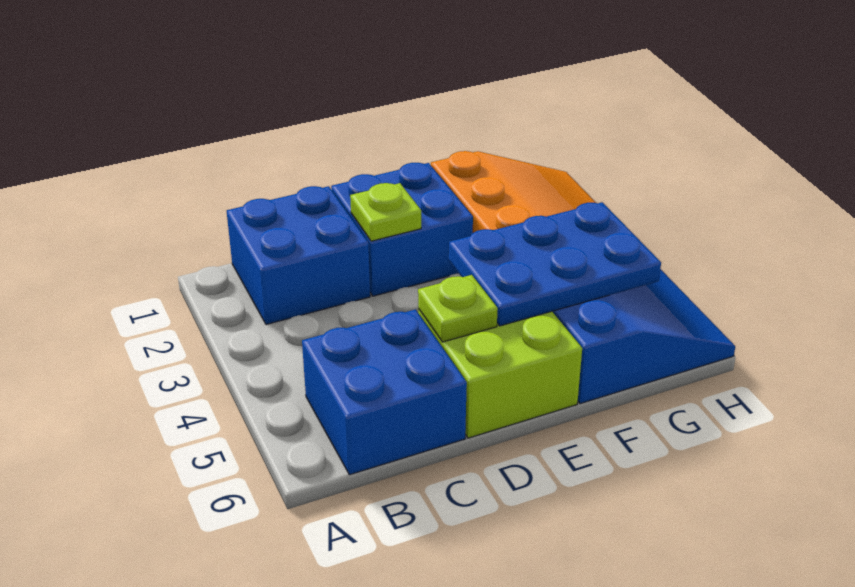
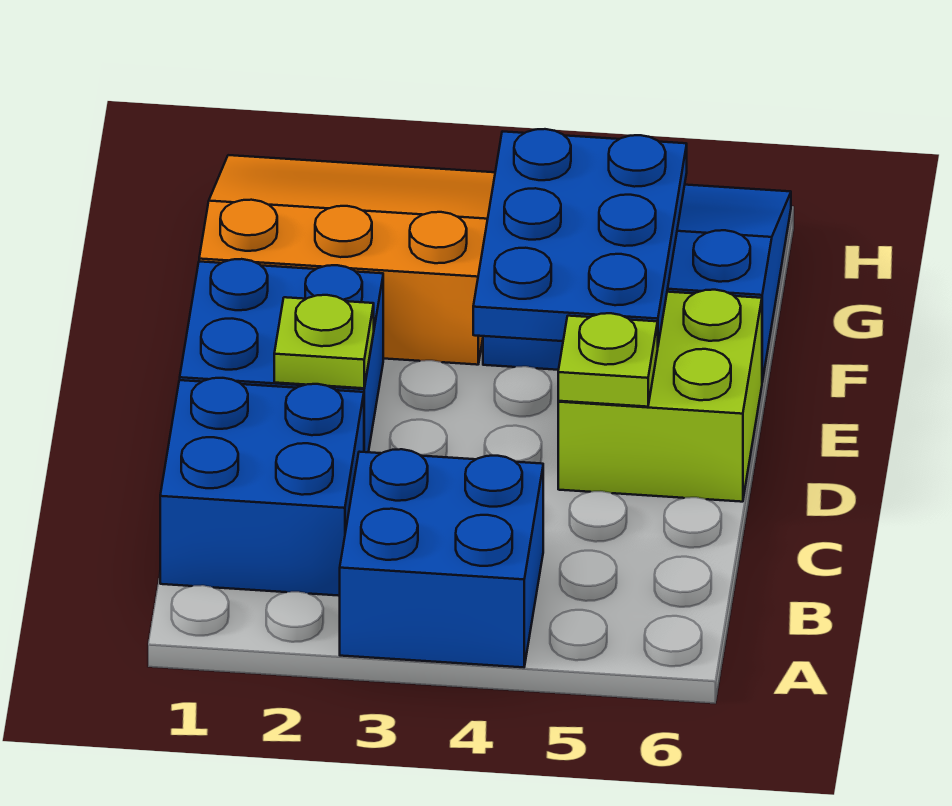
blue 2x2 brick [302,309,467,475] -> blue 2x2 brick moved to [340,449,543,667]

